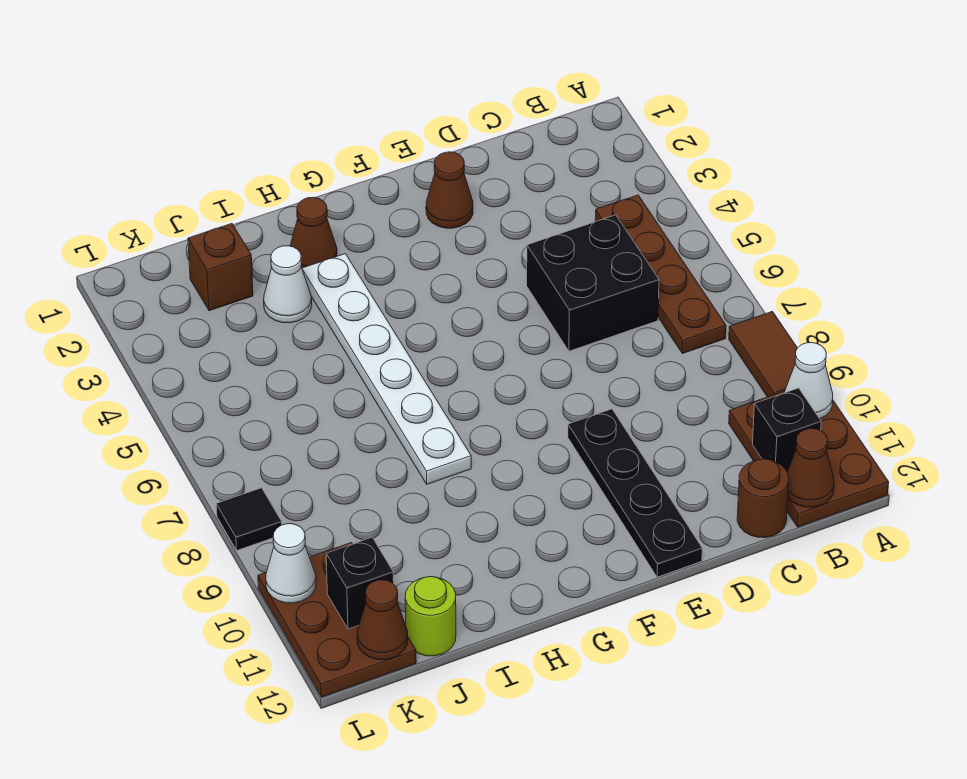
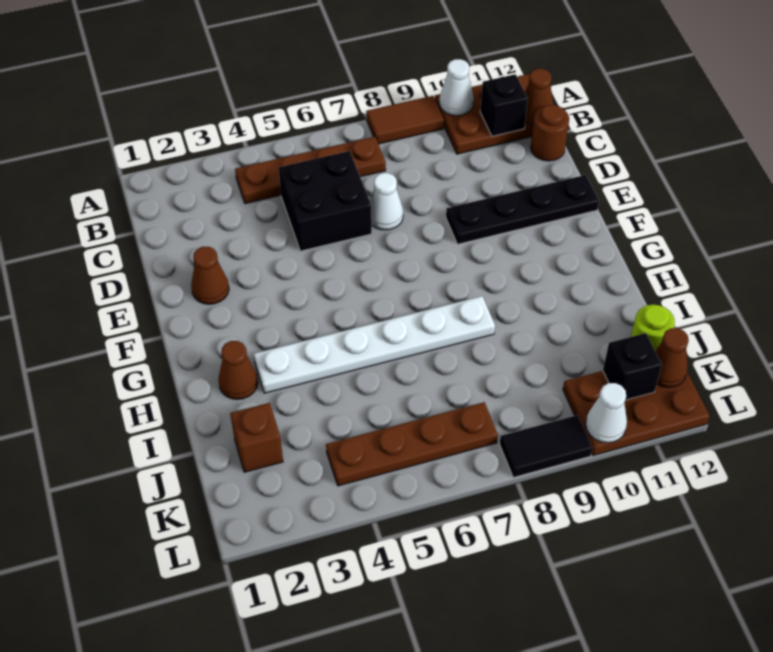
white 1x1 cone [264,246,312,323] -> white 1x1 cone moved to [370,173,403,230]
none -> brown 1x4 plate [326,402,498,486]
black 1x1 tile [216,488,282,550] -> black 1x2 tile [500,415,593,478]

